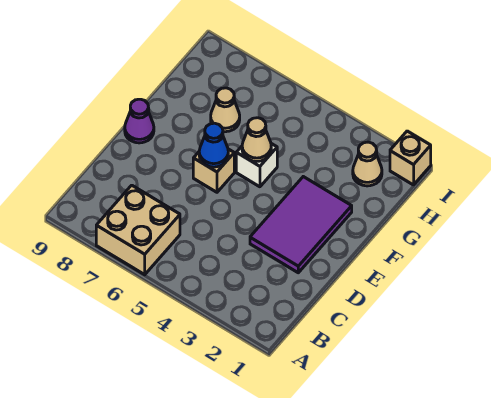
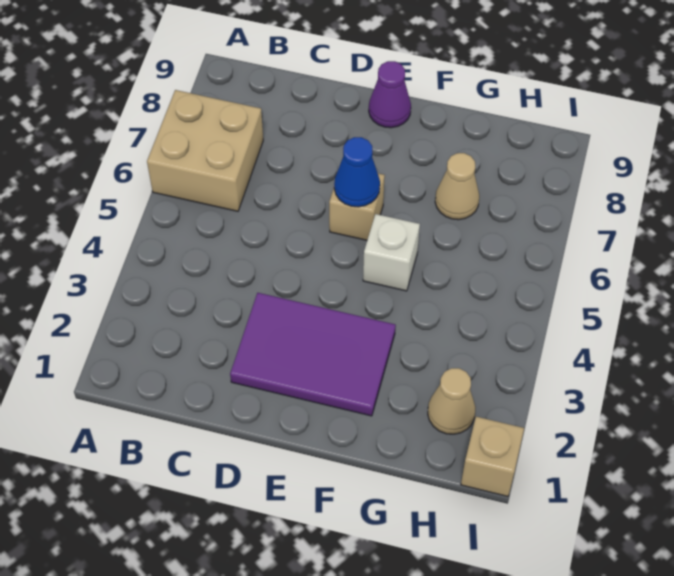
tan 1x1 cone [242,118,271,161] -> none

